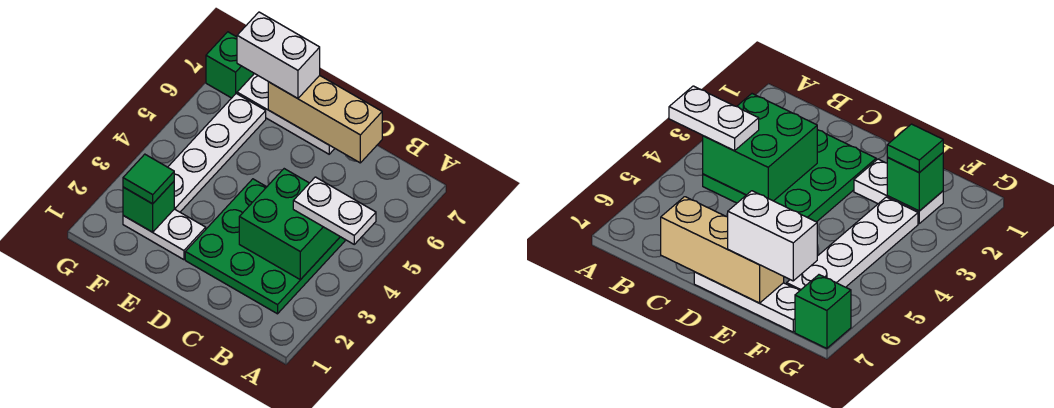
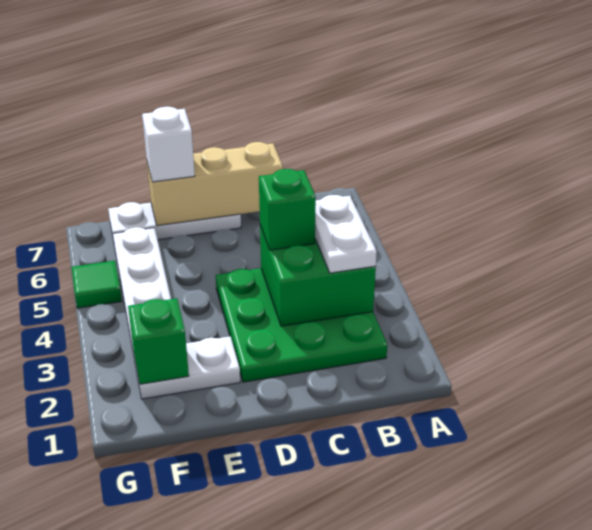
white 1x2 plate [293,177,376,244] -> white 1x2 plate turned to [315,195,377,273]
white 1x2 brick [237,12,320,98] -> white 1x1 brick [142,107,195,182]
green 1x1 tile [123,154,174,204] -> green 1x1 tile moved to [71,261,122,308]
green 1x1 brick [206,32,254,98] -> green 1x1 brick moved to [259,169,316,250]

